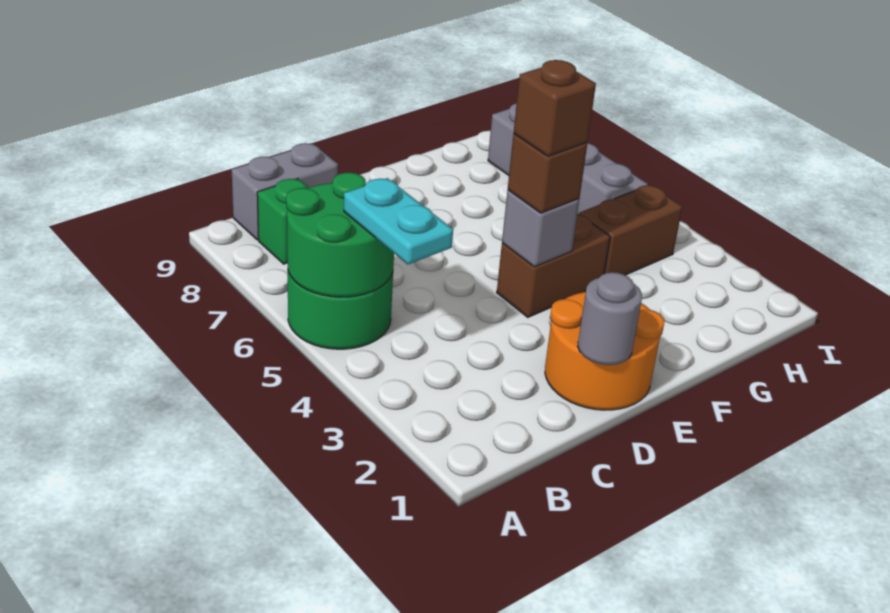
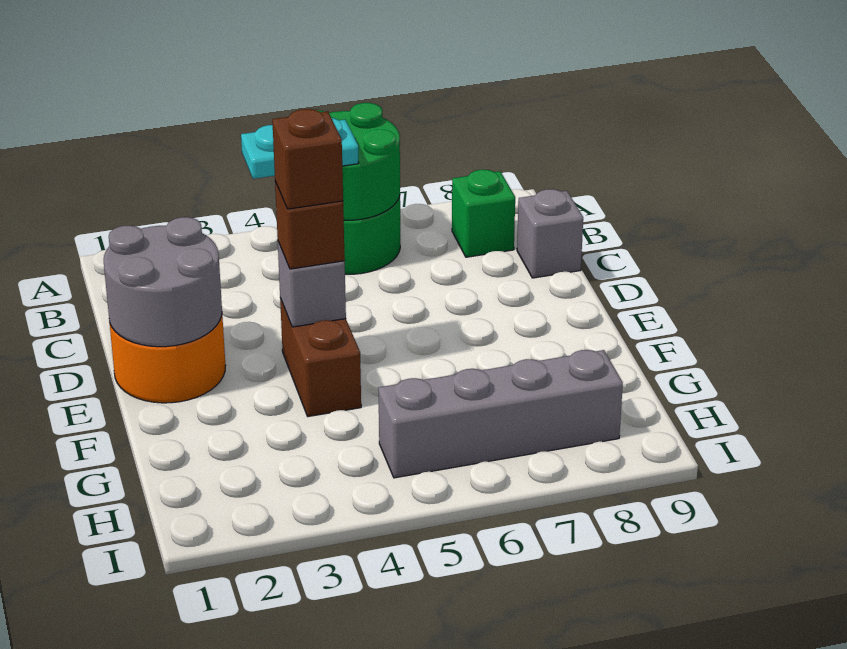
grey 1x2 brick [232,143,338,240] -> grey 1x1 brick [517,189,583,278]
grey 1x1 round brick [578,272,642,365] -> grey 2x2 round brick [104,217,222,347]
brown 1x2 brick [579,185,682,275] -> none

